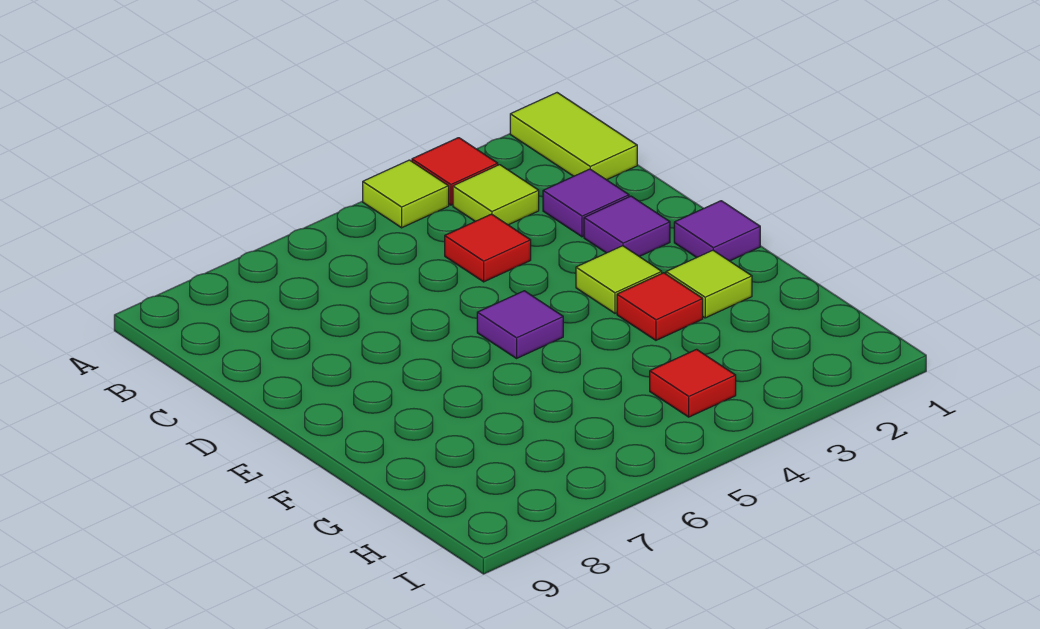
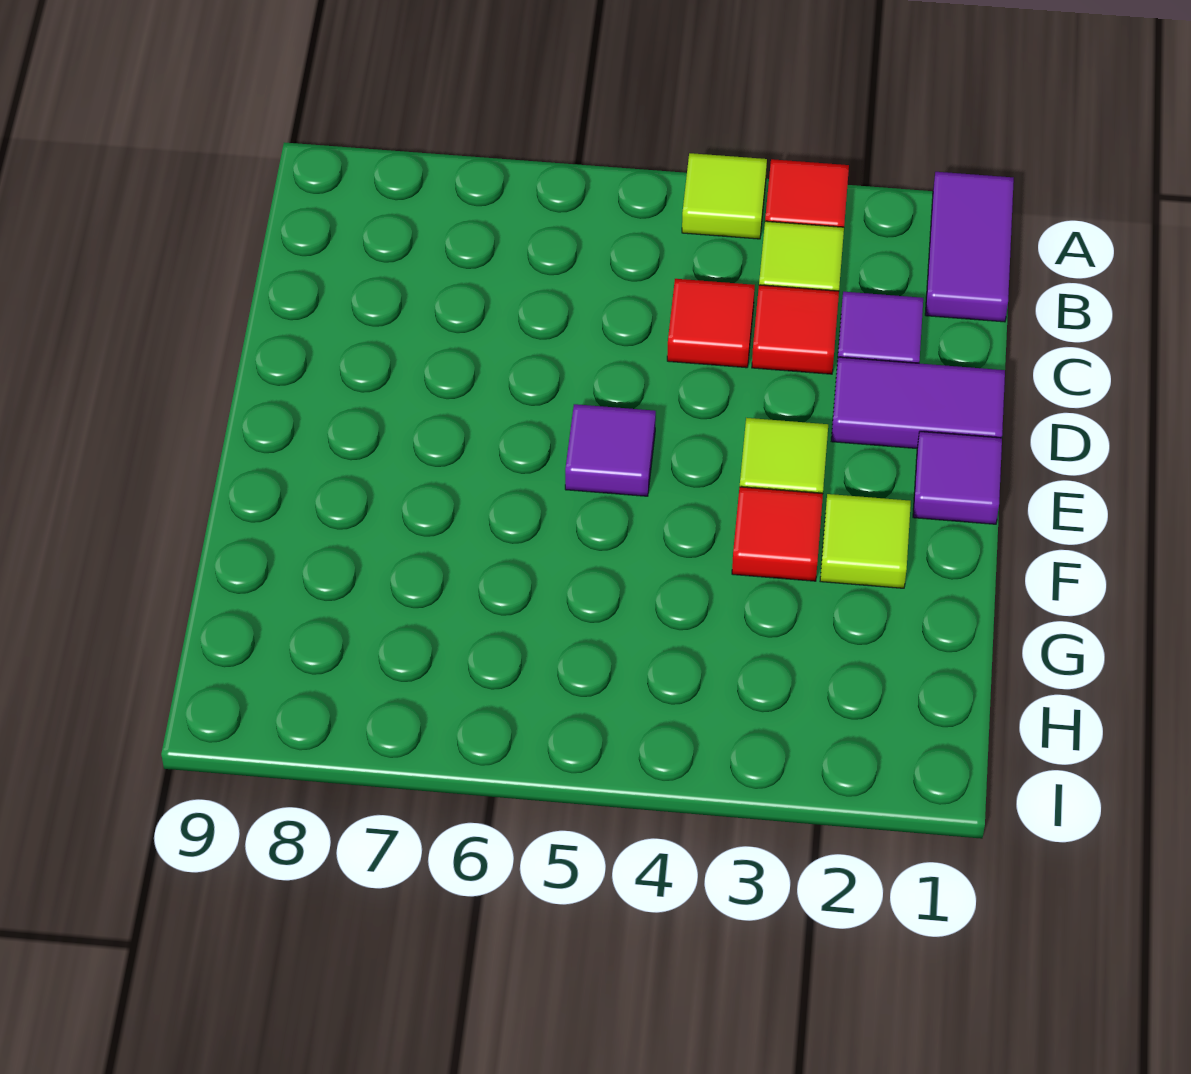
lime 1x2 tile [510,93,637,180] -> purple 1x2 tile [925,172,1014,322]
purple 1x1 tile [584,196,670,257] -> purple 1x2 tile [831,357,1005,449]
red 1x1 tile [650,349,736,417] -> red 1x1 tile moved to [752,285,839,374]

